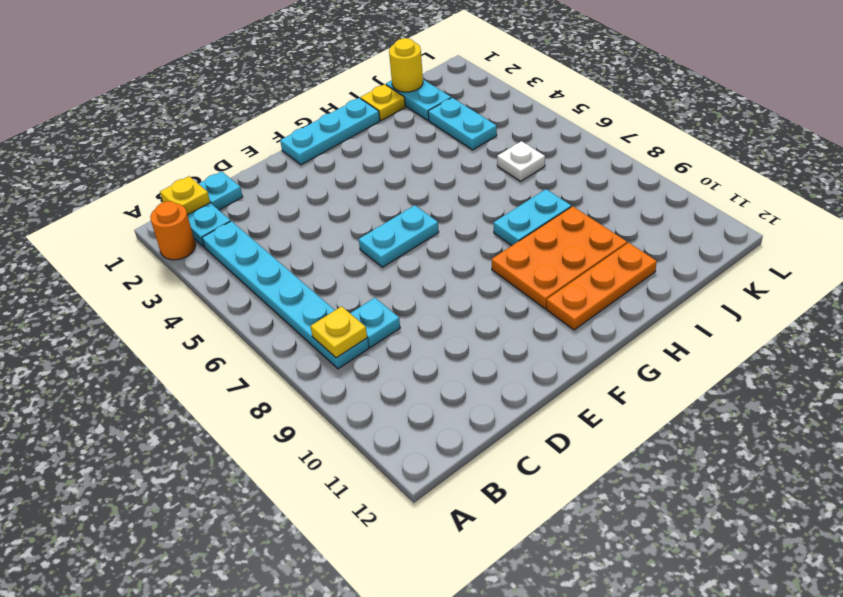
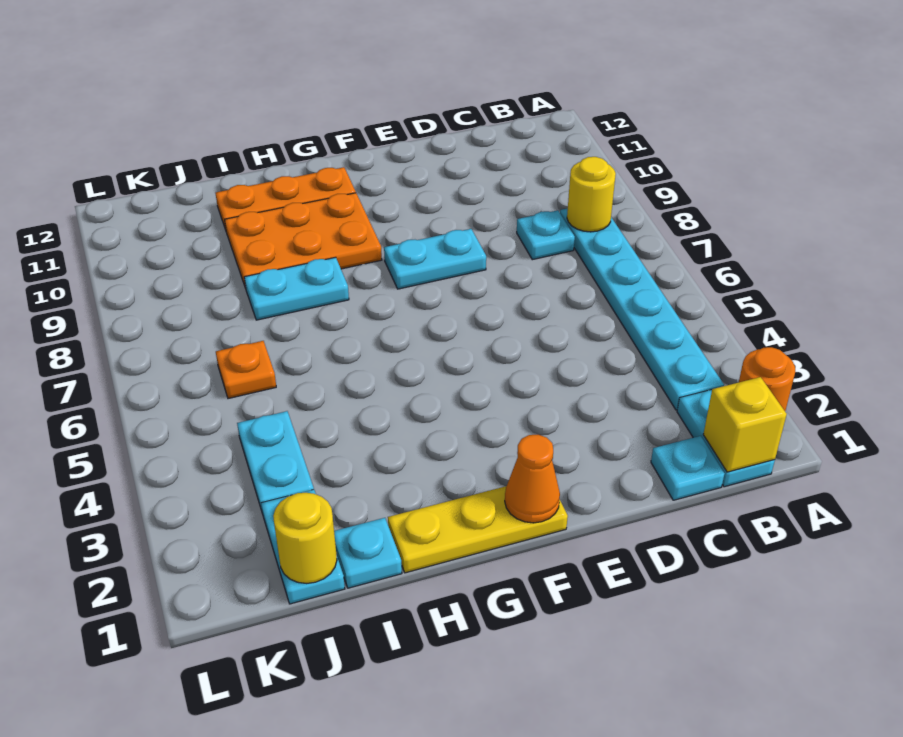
yellow 1x1 plate [160,176,210,215] -> yellow 1x1 brick [703,377,787,472]
yellow 1x1 plate [311,306,367,358] -> yellow 1x1 round brick [567,157,616,232]
cyan 1x2 plate [359,205,439,267] -> cyan 1x2 plate moved to [384,229,486,289]
cyan 1x3 plate [280,98,380,165] -> yellow 1x3 plate [388,486,568,573]
none -> orange 1x1 cone [505,435,560,523]
yellow 1x1 plate [360,84,405,121] -> cyan 1x1 plate [334,518,402,588]
white 1x1 plate [497,141,545,181] -> orange 1x1 plate [216,341,276,399]

